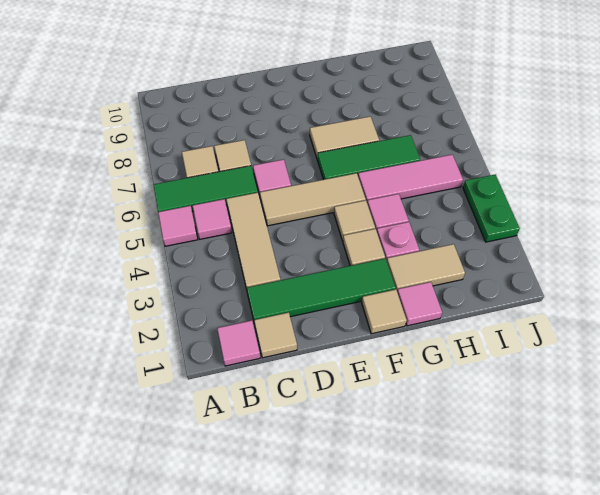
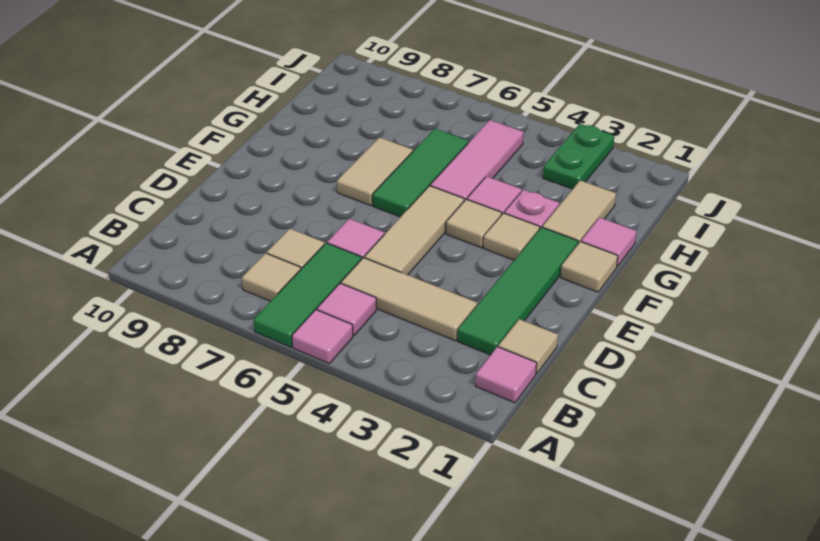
green 1x2 plate [463,175,520,242] -> green 1x2 plate turned to [543,124,614,189]

